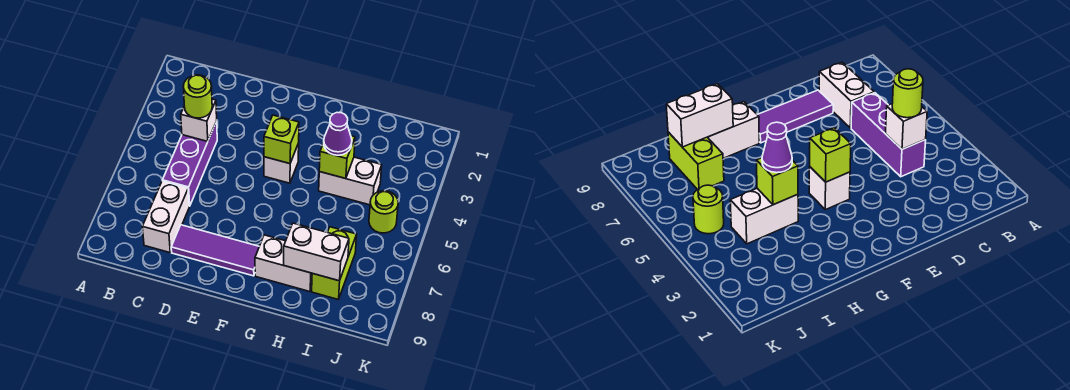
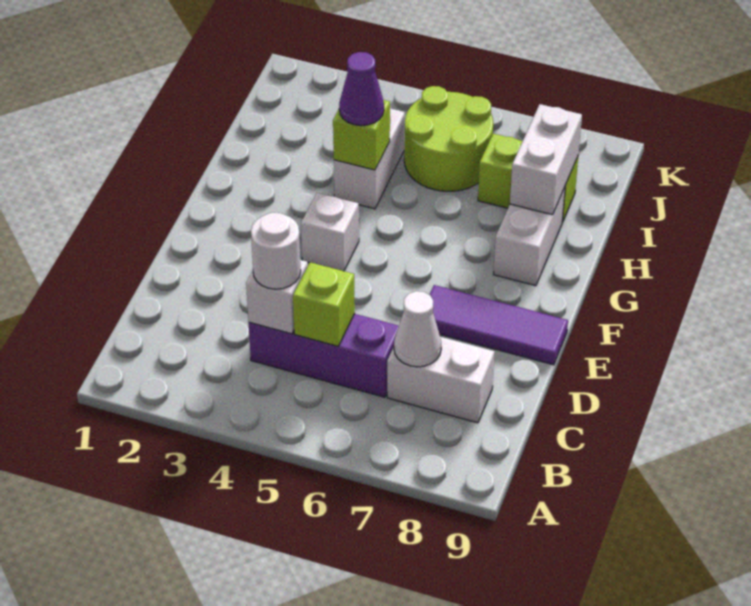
lime 1x1 round brick [183,75,212,118] -> white 1x1 round brick [251,213,301,289]
none -> white 1x1 cone [394,291,441,367]
purple 1x3 tile [171,225,259,276] -> purple 1x3 tile turned to [429,285,568,365]
lime 1x1 brick [264,115,299,164] -> lime 1x1 brick moved to [293,262,355,346]
lime 1x1 round brick [369,191,398,233] -> lime 2x2 round brick [404,86,493,191]

